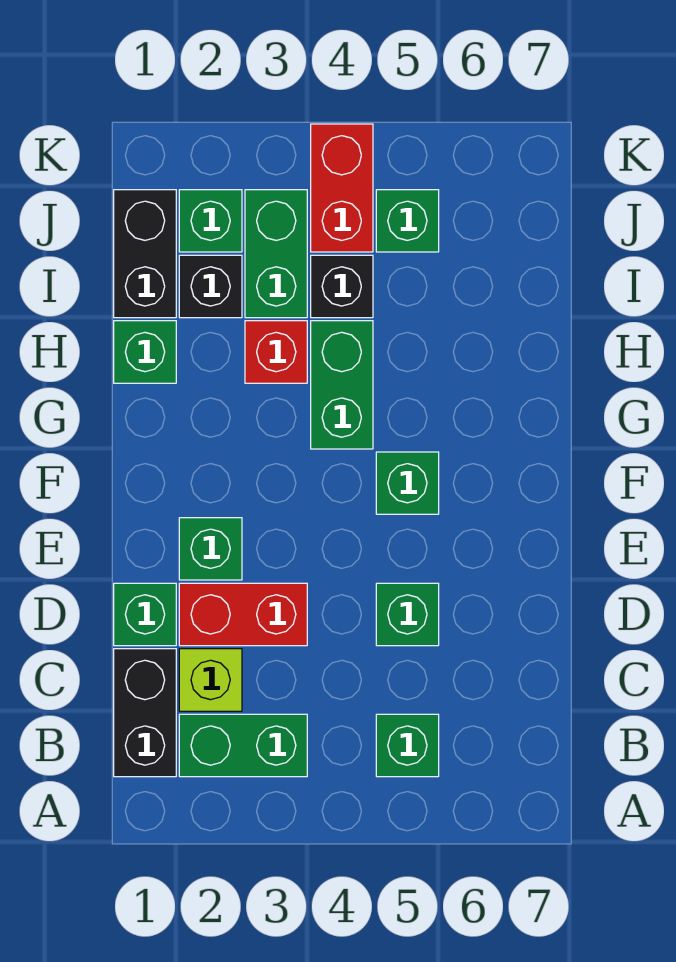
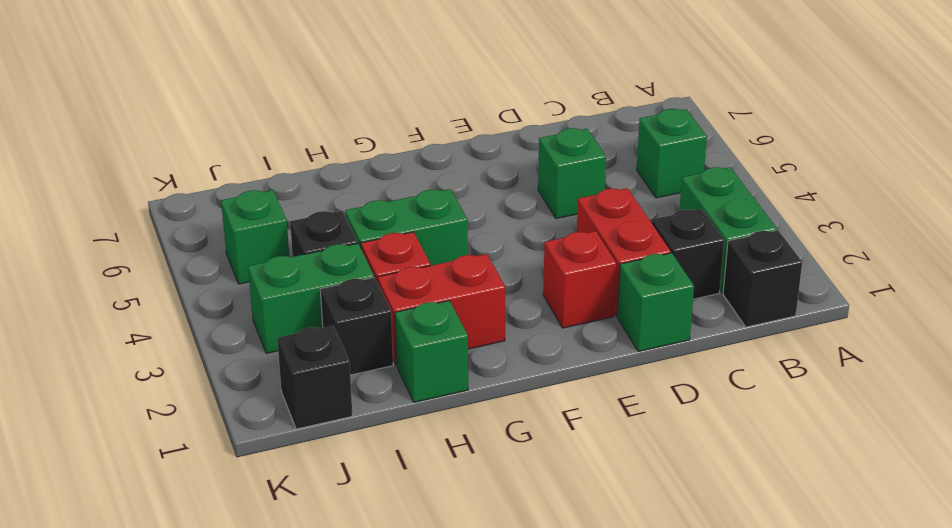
black 1x2 brick [114,649,176,777] -> black 1x1 brick [723,230,802,327]
lime 1x1 brick [179,649,242,711] -> black 1x1 brick [652,209,724,299]
green 1x1 brick [179,518,242,580] -> red 1x1 brick [543,231,616,328]
green 1x1 brick [376,452,439,514] -> none
black 1x2 brick [114,190,176,318] -> black 1x1 brick [277,326,352,429]
green 1x1 brick [179,190,242,252] -> none
red 1x2 brick [311,124,373,252] -> red 1x2 brick moved to [378,254,506,365]

